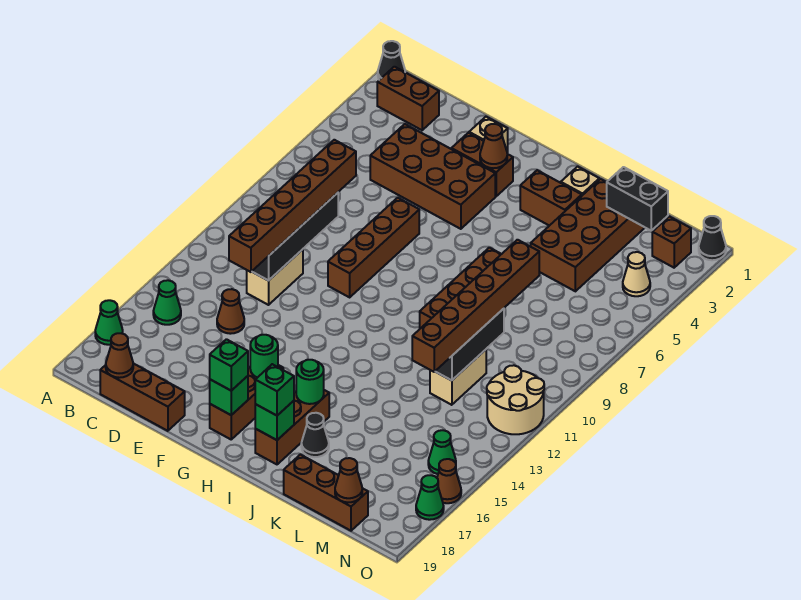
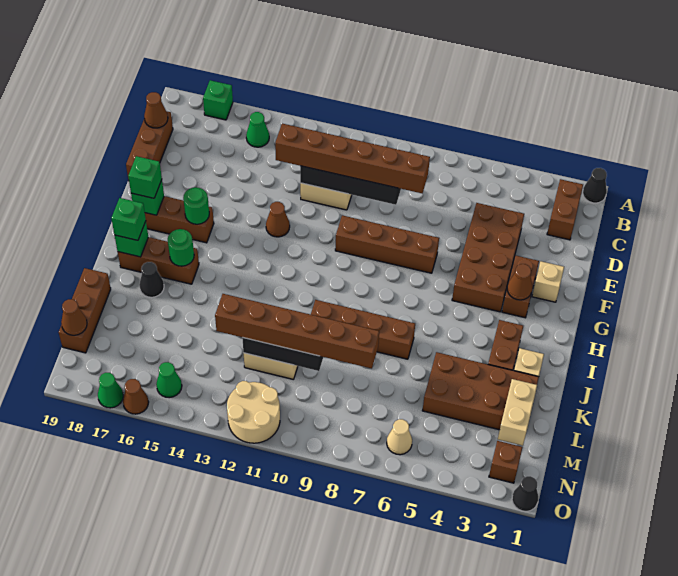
green 1x1 cone [95,300,123,345] -> green 1x1 brick [203,80,233,120]
brown 1x1 cone [217,289,244,334] -> brown 1x1 cone moved to [266,202,290,237]
black 1x2 brick [607,167,668,230] -> tan 1x2 brick [498,379,537,446]
tan 1x1 cone [623,252,650,296] -> tan 1x1 cone moved to [387,419,412,455]

